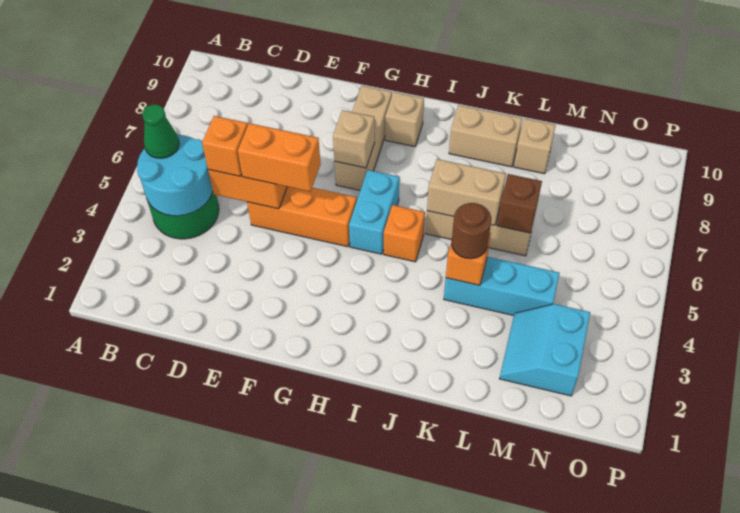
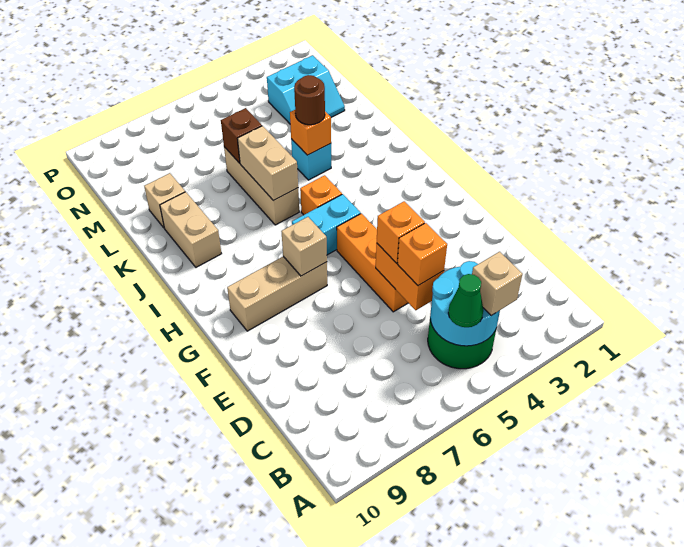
orange 1x2 brick [238,123,321,192] -> orange 1x1 brick [377,201,425,263]
tan 1x1 brick [385,92,424,147] -> tan 1x1 brick moved to [472,252,522,316]
cyan 1x3 brick [444,257,560,316] -> cyan 1x1 brick [291,139,331,180]

